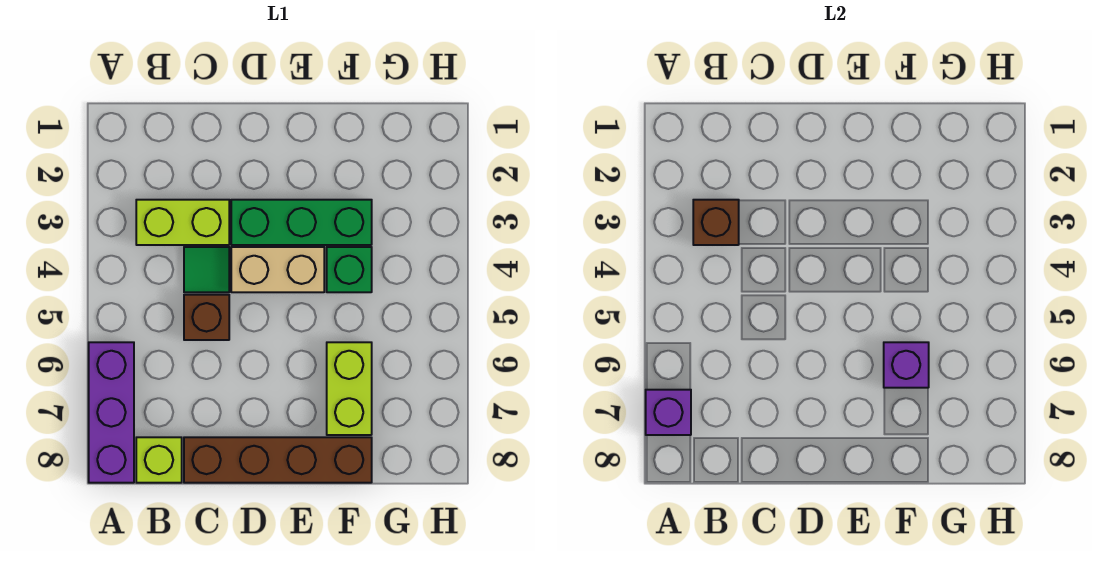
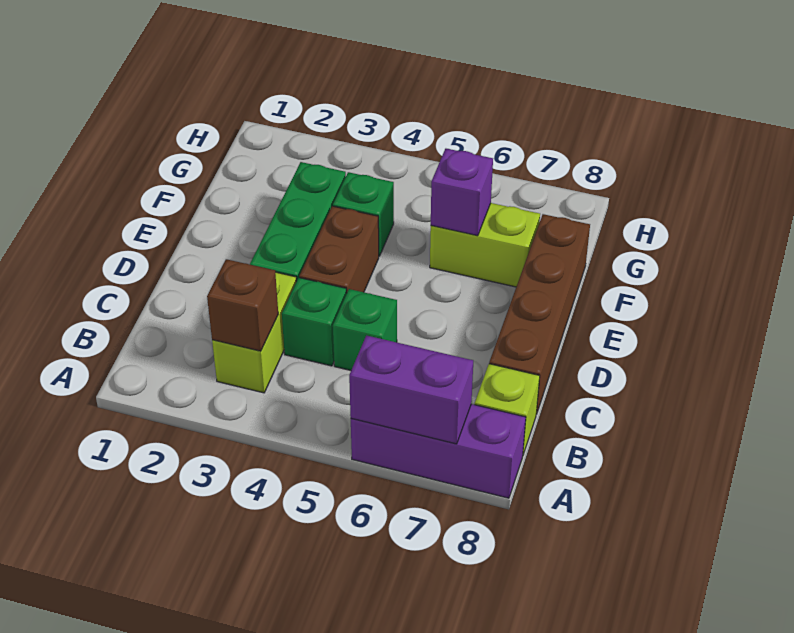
purple 1x1 brick [646,390,691,435] -> purple 1x2 brick [349,335,473,444]
green 1x1 tile [184,247,229,292] -> green 1x1 brick [282,278,347,366]
brown 1x1 brick [184,295,229,340] -> green 1x1 brick [333,289,397,370]
tan 1x2 brick [231,247,324,292] -> brown 1x2 brick [299,206,379,293]

